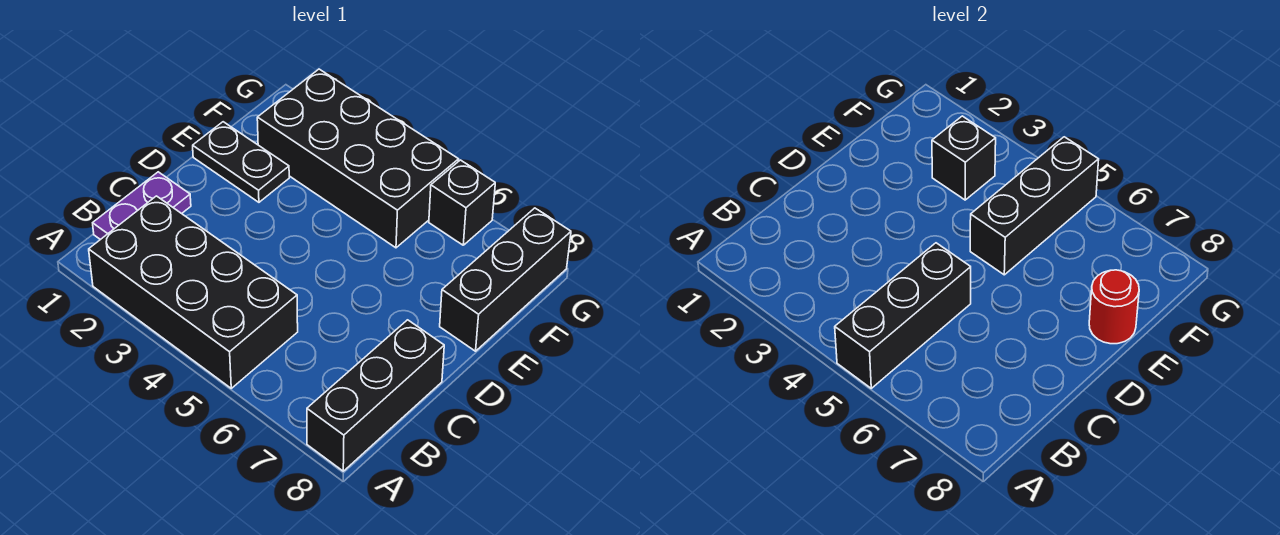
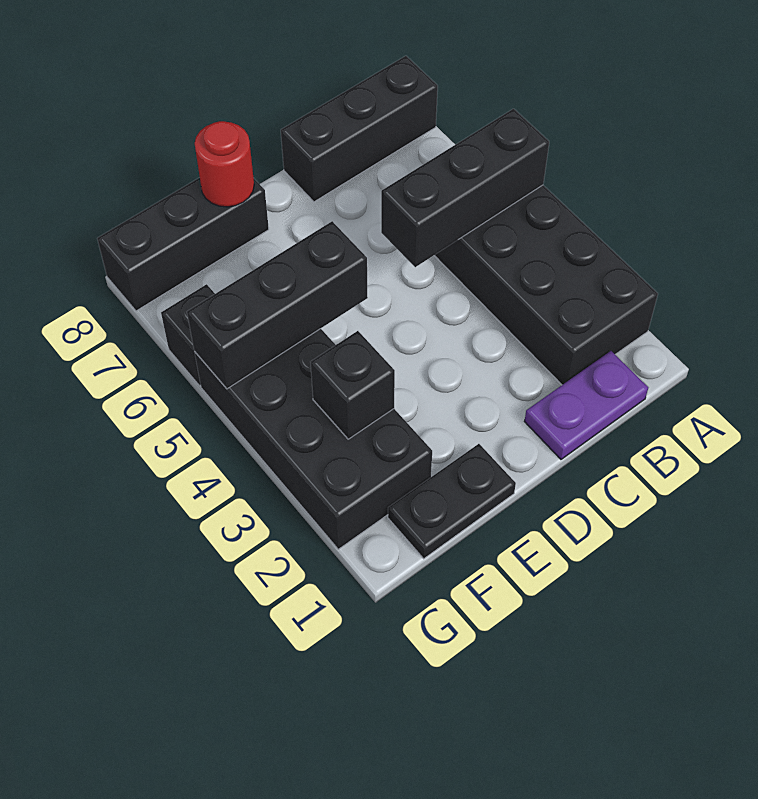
black 1x2 plate [193,122,289,202] -> black 1x2 plate turned to [388,444,516,559]

